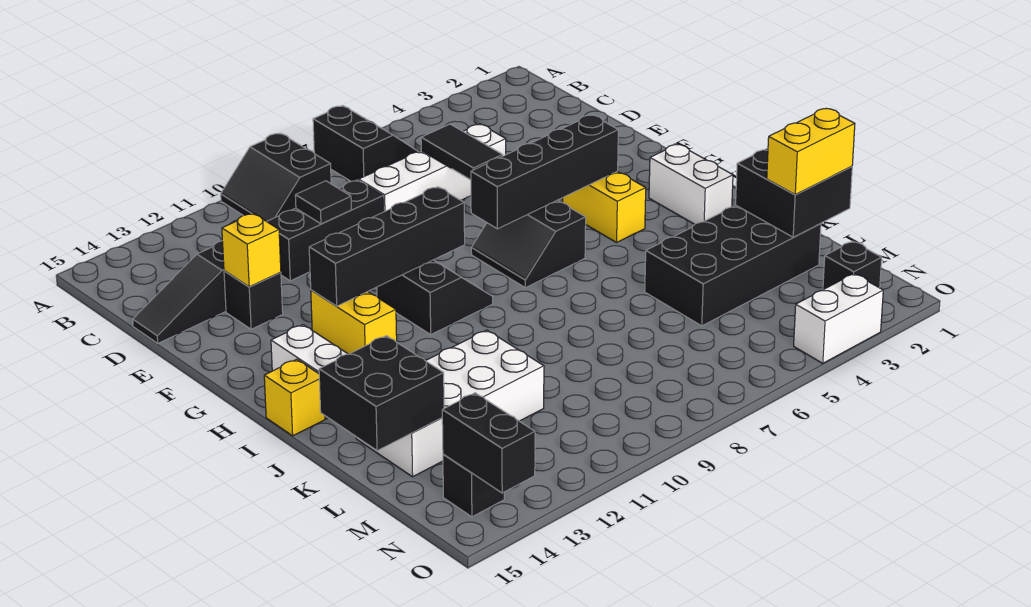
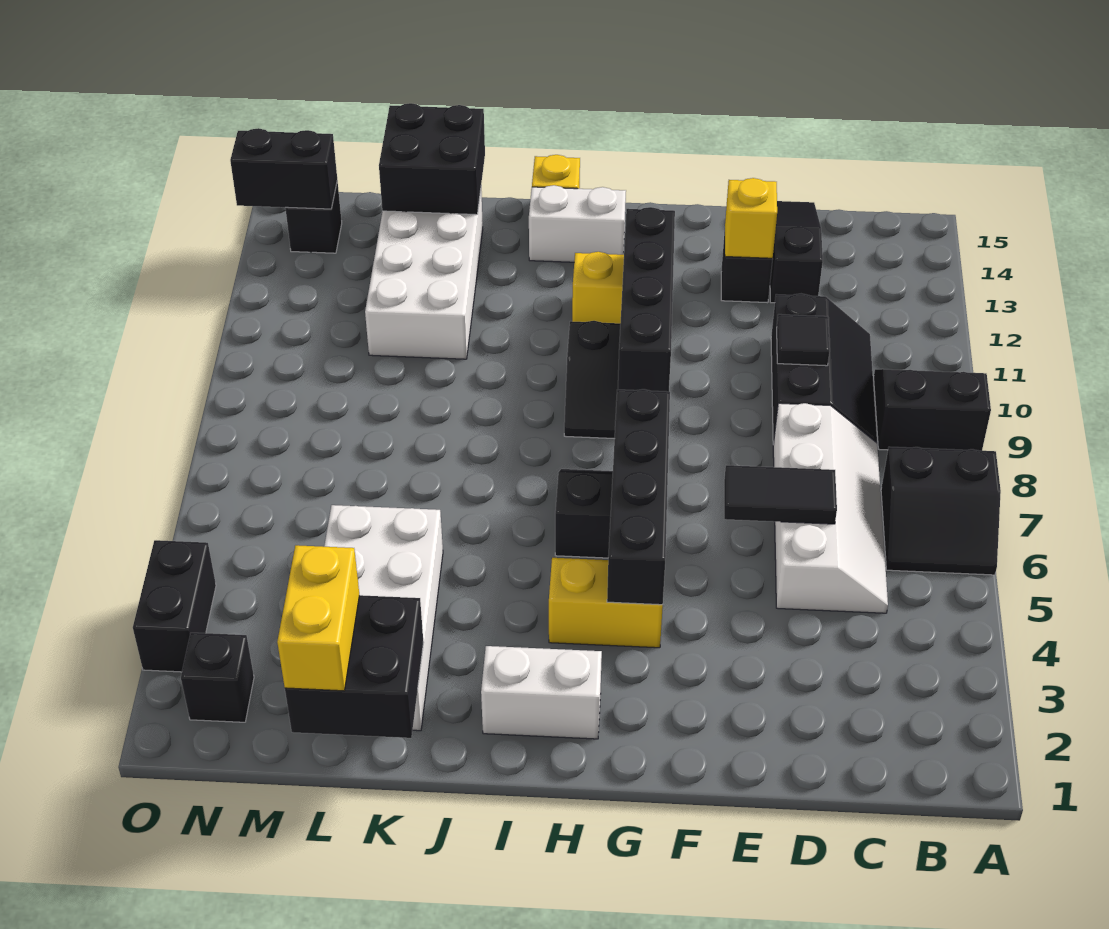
black 2x4 brick [645,206,821,326] -> white 2x4 brick [324,505,443,731]
white 1x2 brick [794,274,883,363] -> black 1x2 brick [133,540,216,672]

